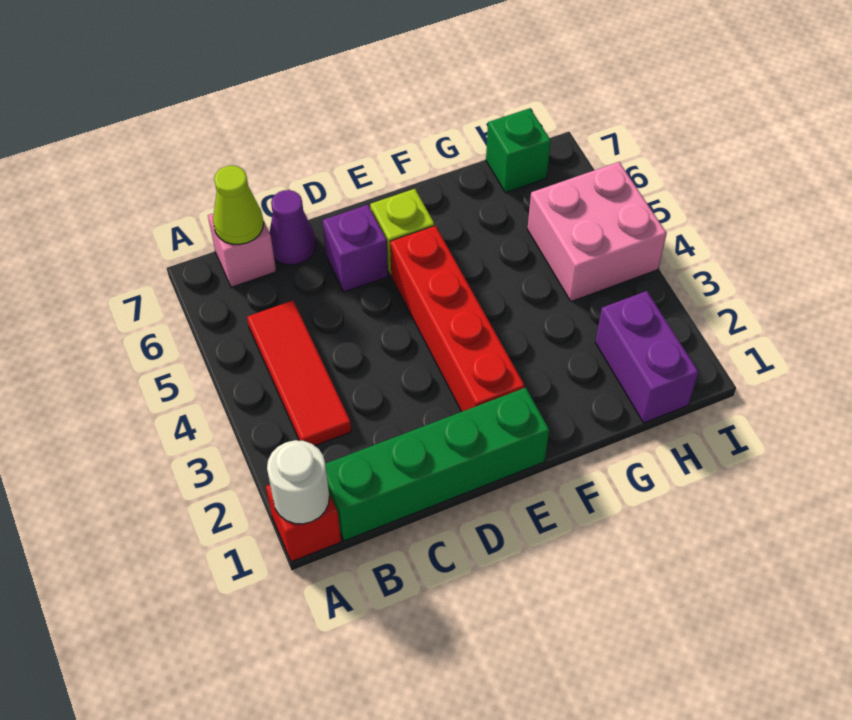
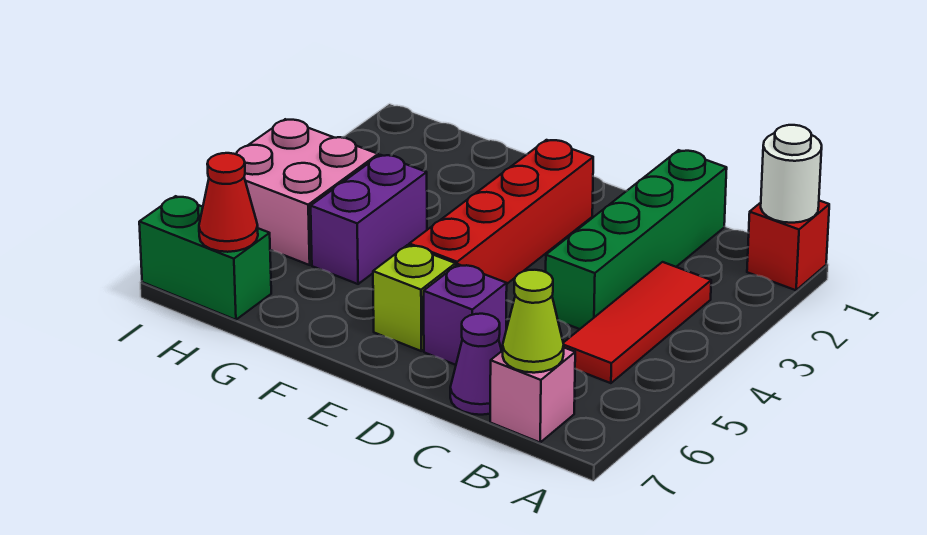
green 1x4 brick [325,388,549,541] -> green 1x4 brick turned to [546,150,727,329]
purple 1x2 brick [595,291,699,423] -> purple 1x2 brick moved to [311,155,427,284]
green 1x1 brick [486,108,551,193] -> green 1x2 brick [139,196,271,320]
none -> red 1x1 cone [199,153,258,252]

